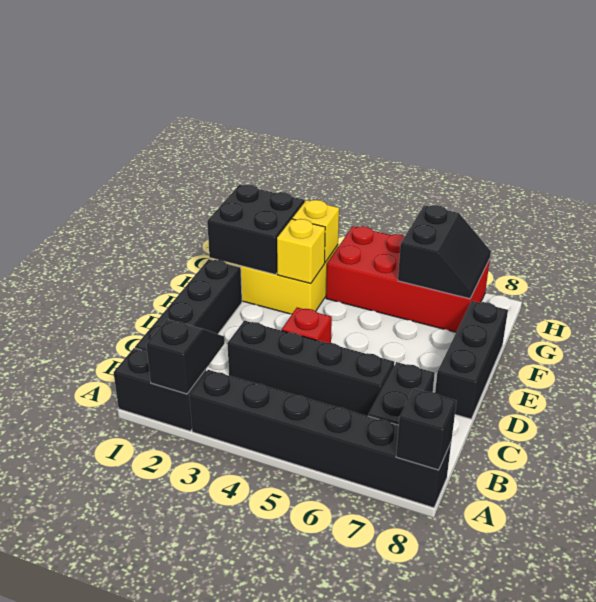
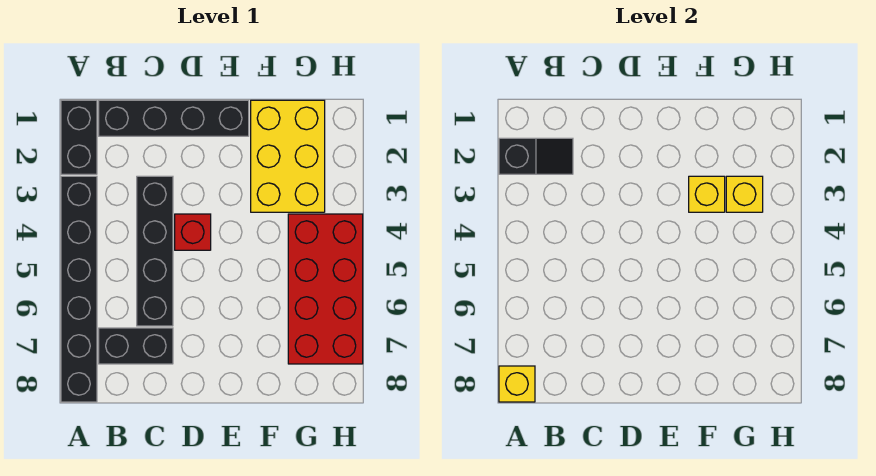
black 1x1 brick [396,389,457,470] -> yellow 1x1 brick [499,366,535,402]
black 1x3 brick [435,301,508,419] -> none
black 2x2 brick [207,184,305,275] -> none
black 2x2 slope [398,205,491,299] -> none

